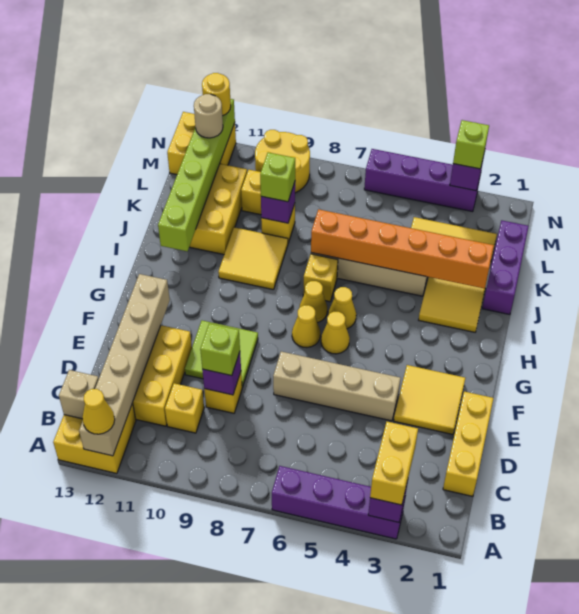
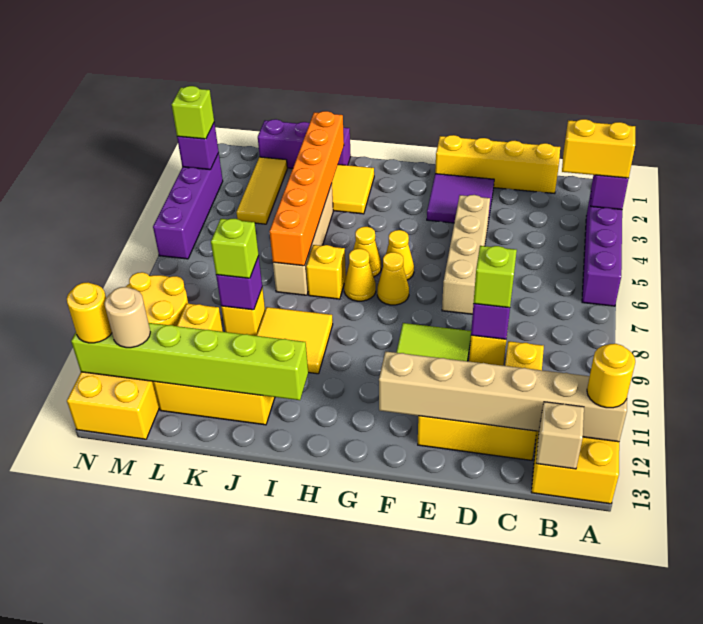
yellow 1x1 cone [82,389,115,434] -> yellow 1x1 round brick [587,344,635,408]
yellow 1x3 brick [443,392,494,496] -> yellow 1x4 brick [435,135,560,193]
yellow 2x2 tile [394,365,465,434] -> purple 2x2 tile [427,174,494,223]

